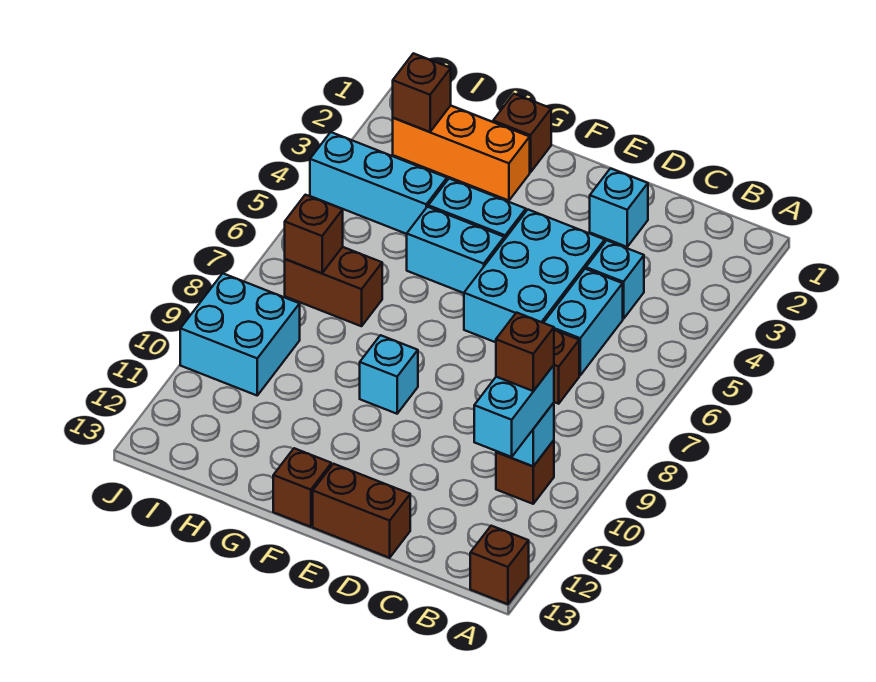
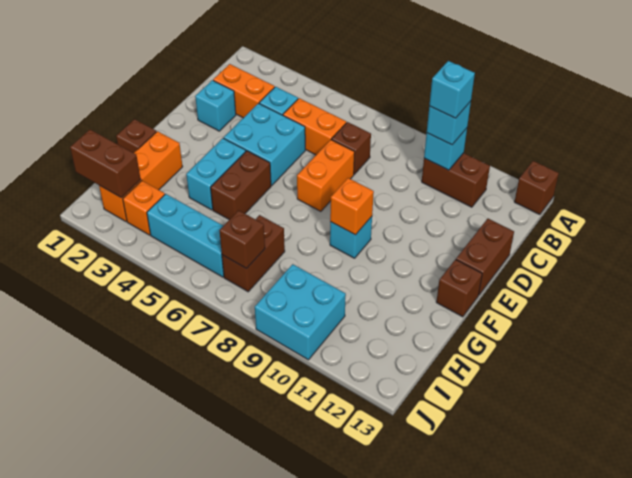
brown 1x1 brick [496,440,554,504] -> brown 1x2 brick [422,153,490,207]
cyan 1x2 brick [474,365,554,457] -> cyan 1x1 brick [427,101,471,145]
brown 1x1 brick [496,313,554,391] -> cyan 1x1 brick [429,61,475,118]
none -> orange 1x2 brick [213,64,275,118]
cyan 1x2 brick [544,269,623,375] -> orange 1x2 brick [283,98,346,155]
cyan 2x3 brick [464,210,605,342] -> cyan 2x2 brick [224,103,305,186]
none -> orange 1x2 brick [297,140,355,211]
cyan 1x2 brick [407,207,504,293] -> brown 1x2 brick [211,151,271,220]
none -> orange 1x1 brick [330,178,374,235]
cyan 1x3 brick [310,132,447,234] -> cyan 1x3 brick turned to [147,194,224,277]
brown 1x1 brick [393,53,451,132] -> brown 1x2 brick [70,130,141,198]
none -> orange 1x1 brick [123,181,165,235]

